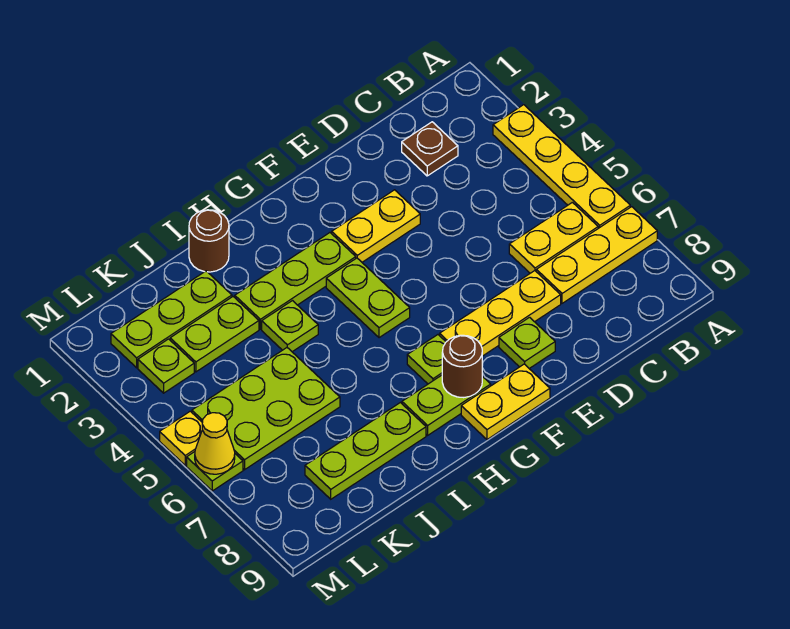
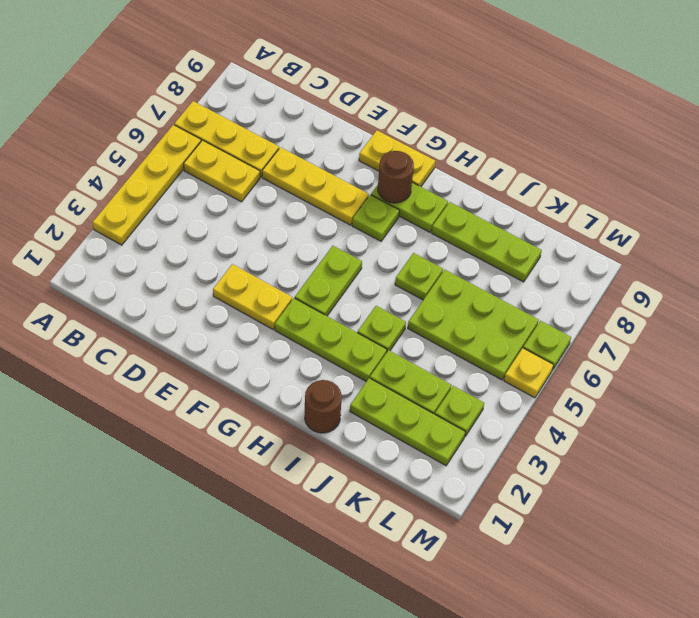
brown 1x1 plate [402,122,458,176] -> none
lime 1x1 plate [499,317,555,368] -> lime 1x1 plate moved to [395,253,443,300]
yellow 1x1 cone [195,413,235,474] -> none

